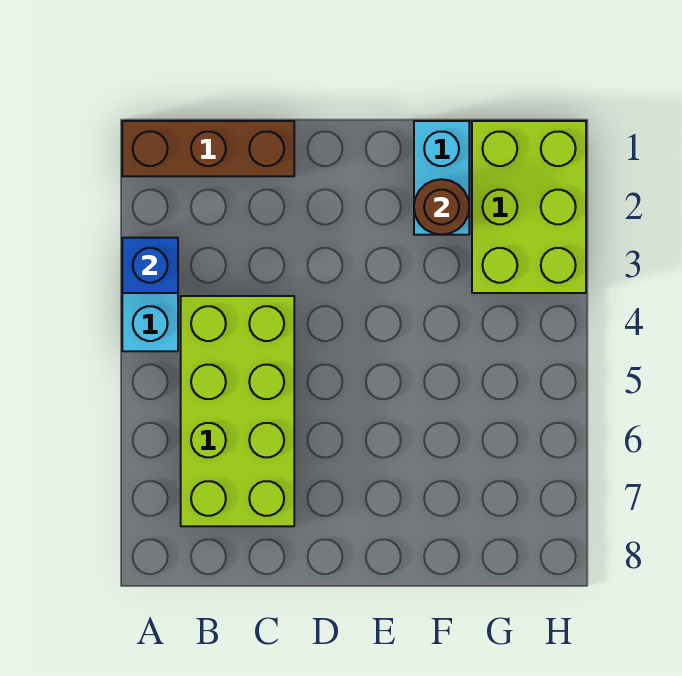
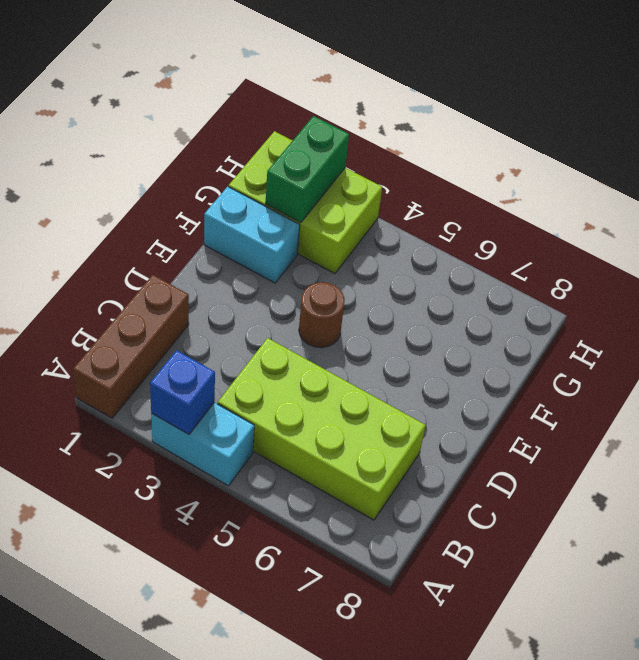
brown 1x1 round brick [414,179,469,235] -> brown 1x1 round brick moved to [299,282,345,348]
none -> green 1x2 brick [266,116,349,223]

